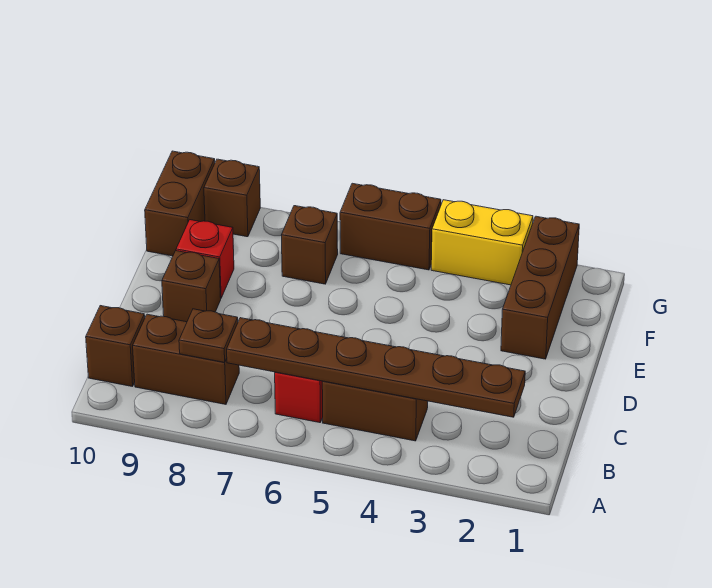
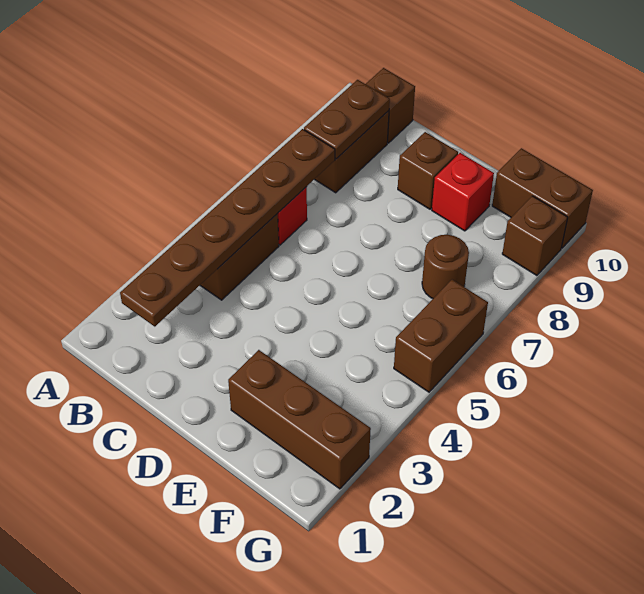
brown 1x1 plate [179,309,238,362] -> brown 1x2 plate [304,80,390,159]
brown 1x1 brick [281,206,338,284] -> brown 1x1 round brick [422,235,469,299]
yellow 1x2 brick [431,200,533,285] -> none

